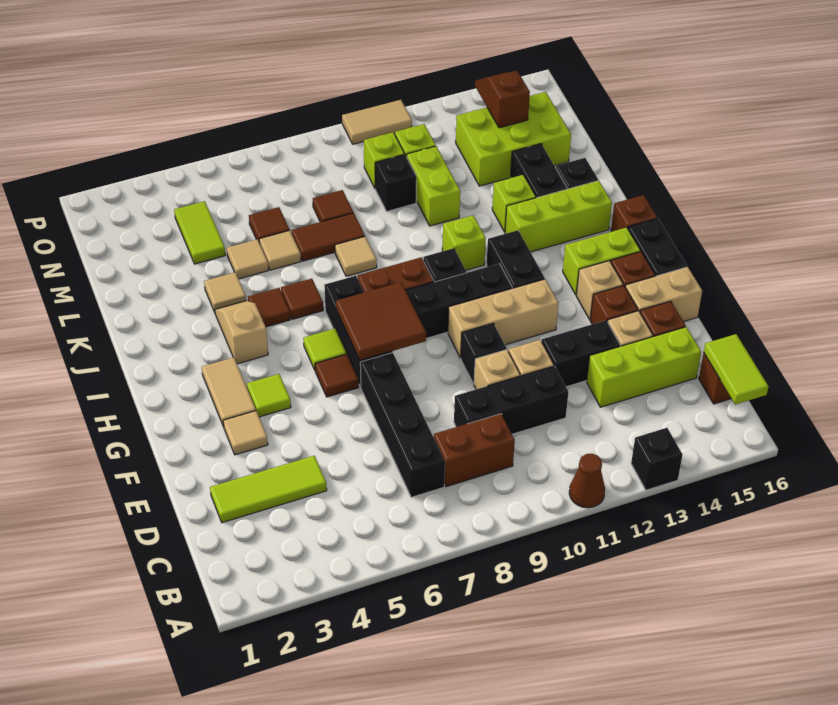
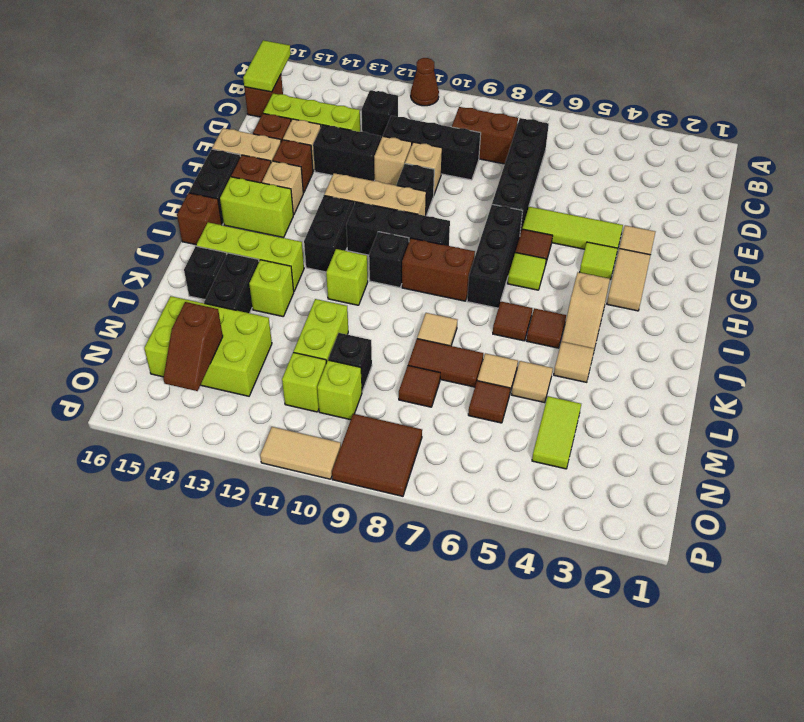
black 1x1 brick [631,428,682,490] -> black 1x1 brick moved to [362,90,398,139]
lime 1x3 tile [210,456,327,523] -> lime 1x3 tile moved to [522,207,623,249]
brown 2x2 tile [336,282,426,360] -> brown 2x2 tile moved to [332,414,422,496]

